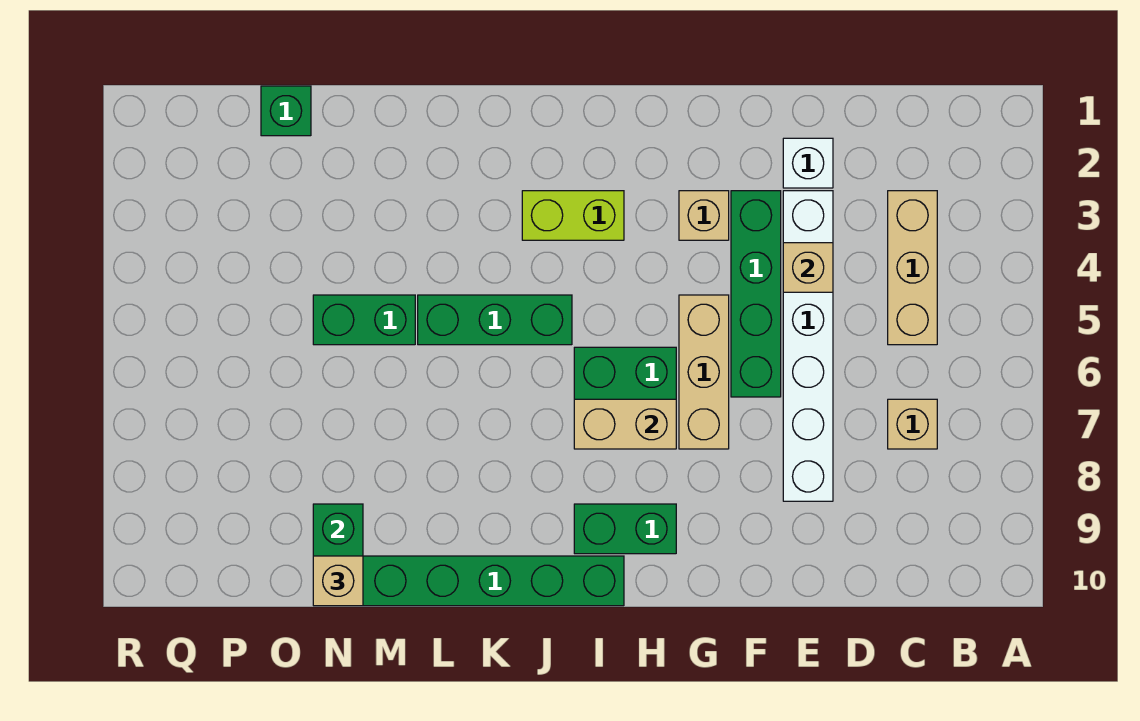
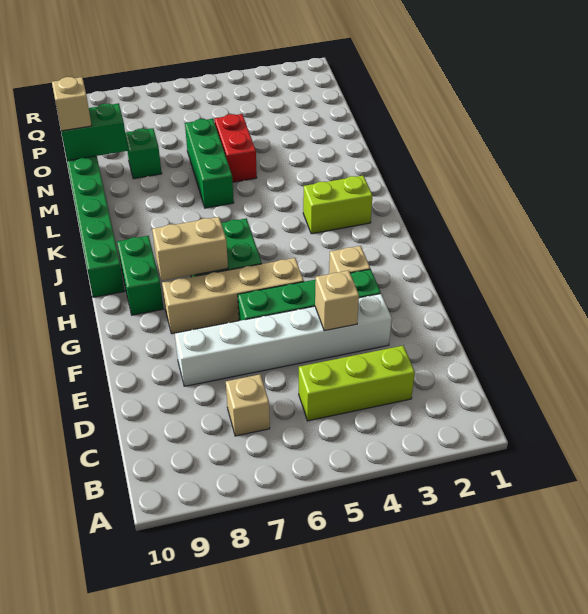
tan 1x3 brick [888,191,937,345] -> lime 1x3 brick [299,346,415,421]
white 1x1 brick [783,138,833,188] -> none
tan 1x3 brick [679,295,729,449] -> tan 1x4 brick [162,258,304,334]
tan 1x2 brick [574,399,676,449] -> tan 1x2 brick turned to [152,217,228,281]
lime 1x2 brick [522,191,624,240] -> lime 1x2 brick turned to [303,176,372,234]
green 1x3 brick [418,295,572,345] -> green 1x3 brick moved to [185,119,234,208]
green 1x2 brick [313,295,415,345] -> red 1x2 brick [215,114,257,182]
green 1x1 brick [261,86,311,136] -> green 1x1 brick moved to [125,128,162,179]

